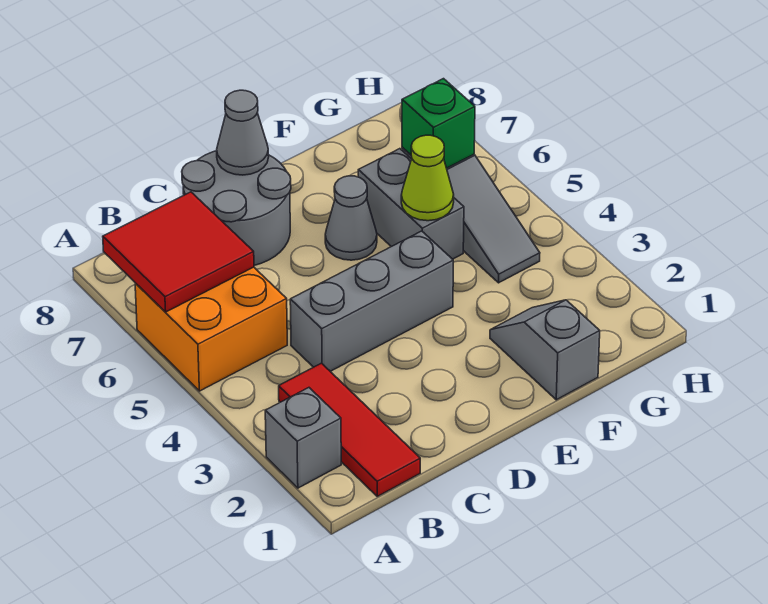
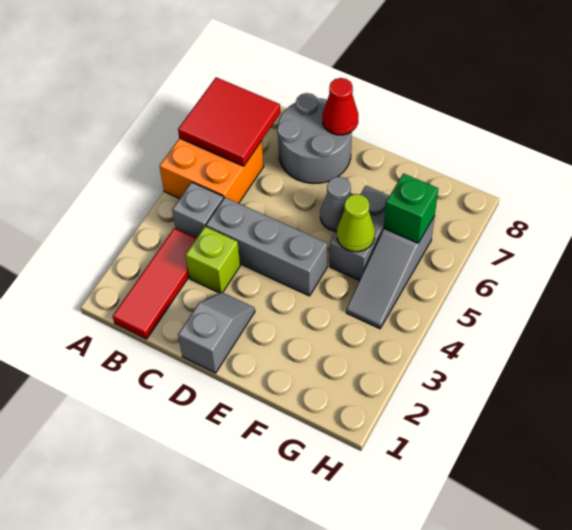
grey 1x1 brick [265,388,341,488] -> grey 1x1 brick moved to [172,182,224,238]
none -> lime 1x1 brick [186,227,240,293]
grey 1x1 cone [217,90,269,175] -> red 1x1 cone [323,78,358,135]
grey 1x2 slope [490,300,600,400] -> grey 1x2 slope moved to [178,292,255,373]

